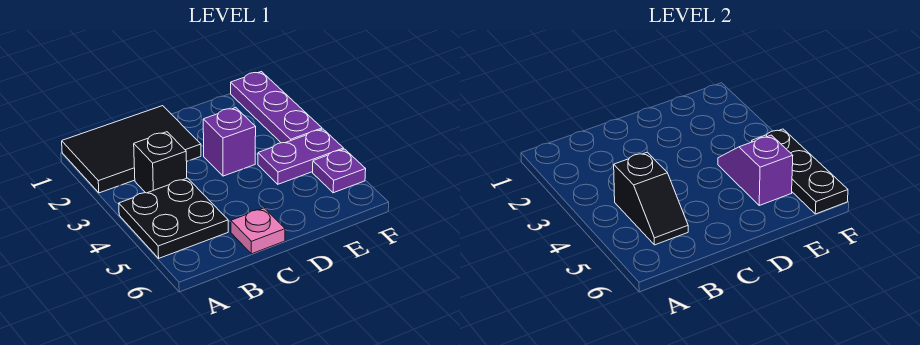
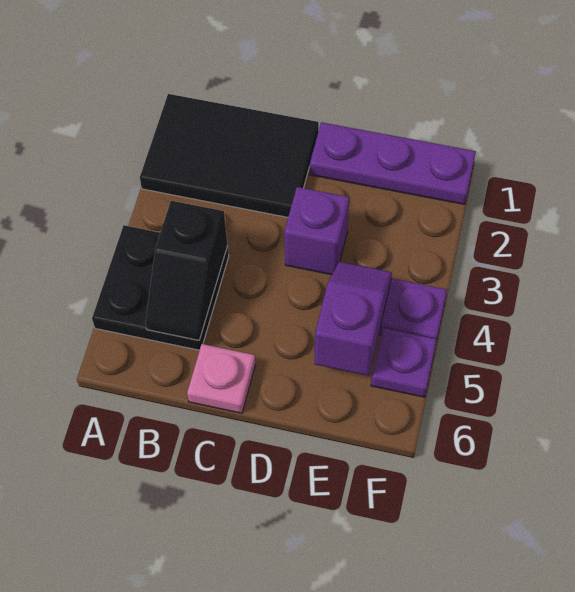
black 1x1 brick [134,132,187,193] -> none
purple 1x3 plate [231,72,322,143] -> purple 1x3 plate turned to [310,122,476,205]
black 1x3 plate [752,129,848,214] -> none

